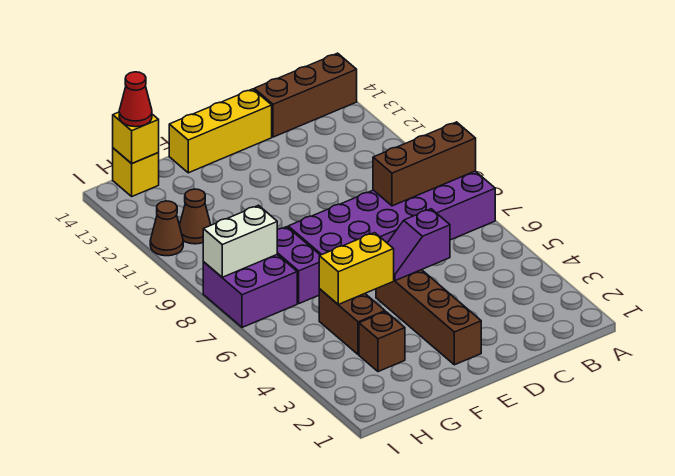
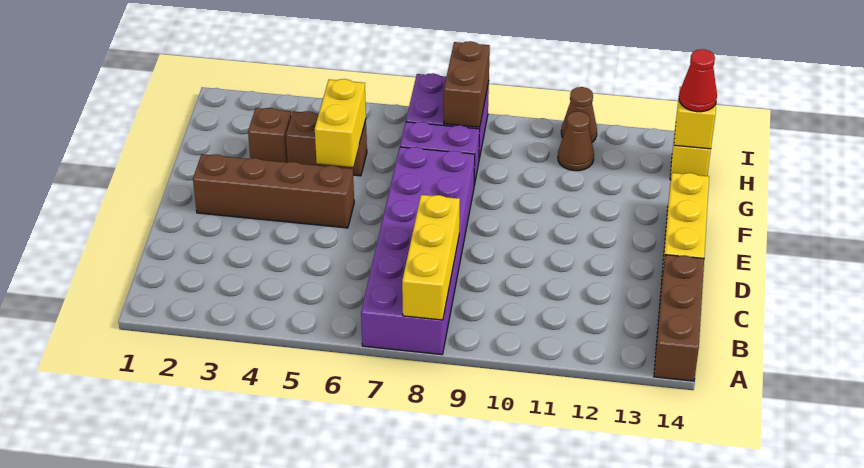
brown 1x3 brick [373,122,476,206] -> yellow 1x3 brick [402,195,460,320]
purple 1x2 slope [388,209,450,281] -> none
white 1x2 brick [203,205,277,277] -> brown 1x2 brick [444,41,490,127]

